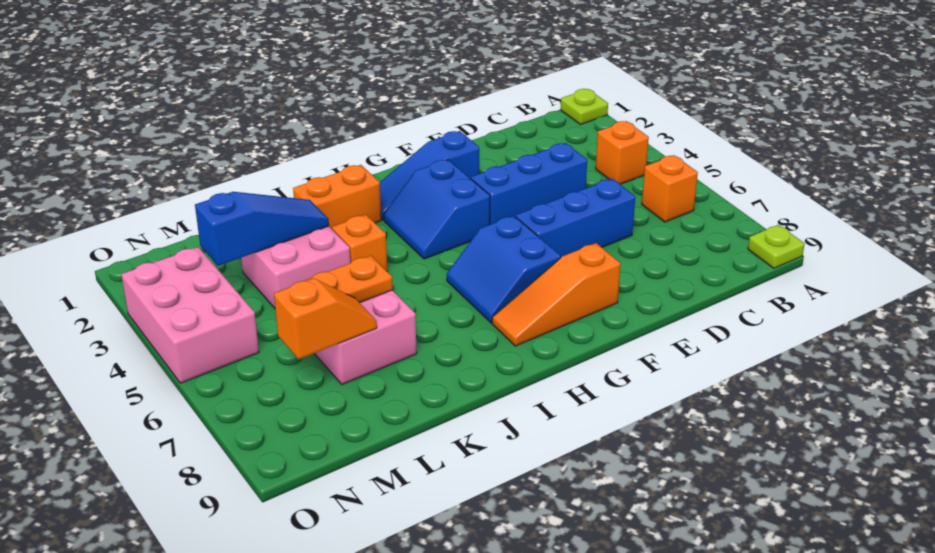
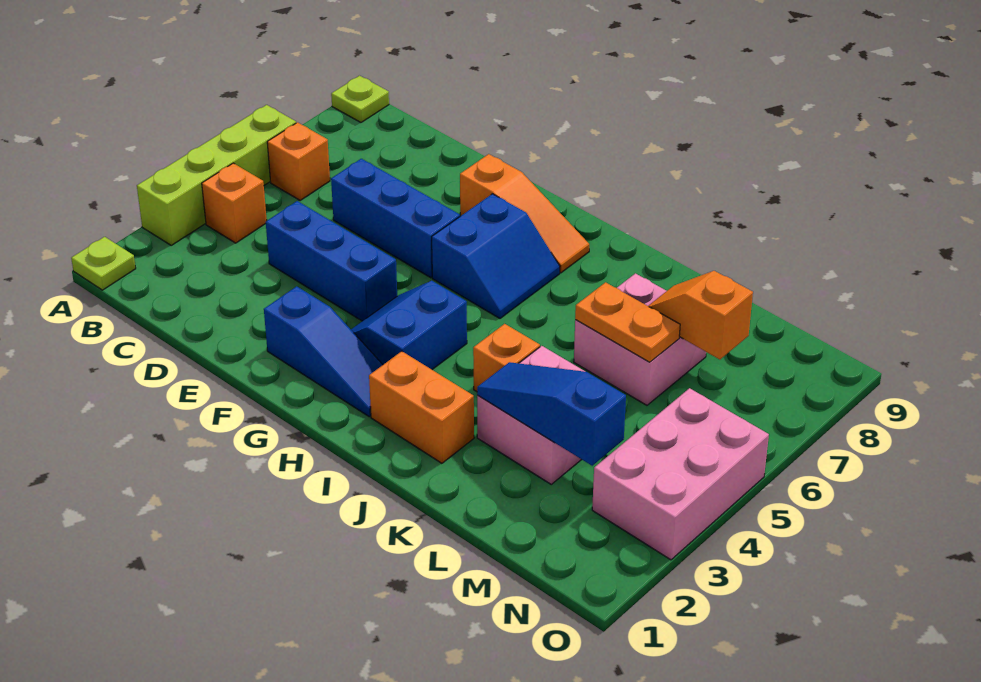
none -> lime 1x4 brick [137,105,296,245]
blue 2x2 slope [384,160,490,259] -> blue 2x2 slope turned to [351,281,467,369]

